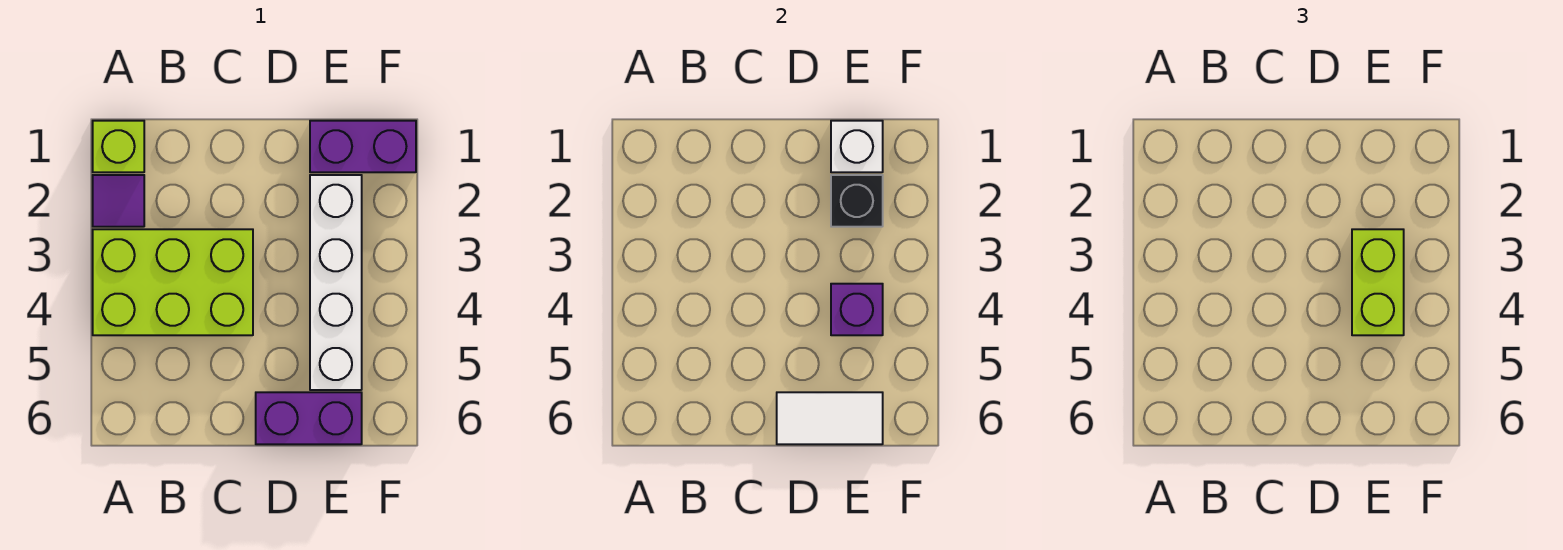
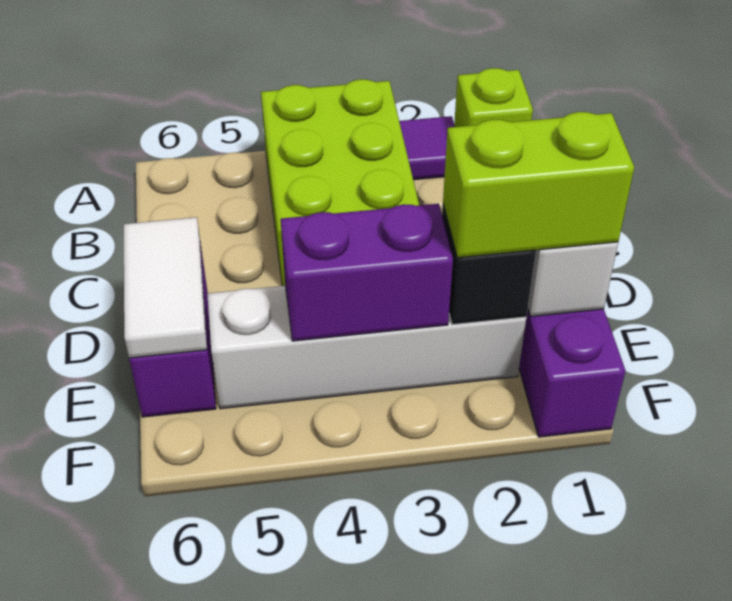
lime 1x2 brick [1352,229,1404,335] -> lime 1x2 brick moved to [443,112,634,258]
purple 1x1 brick [831,284,883,335] -> purple 1x2 brick [281,204,453,341]

